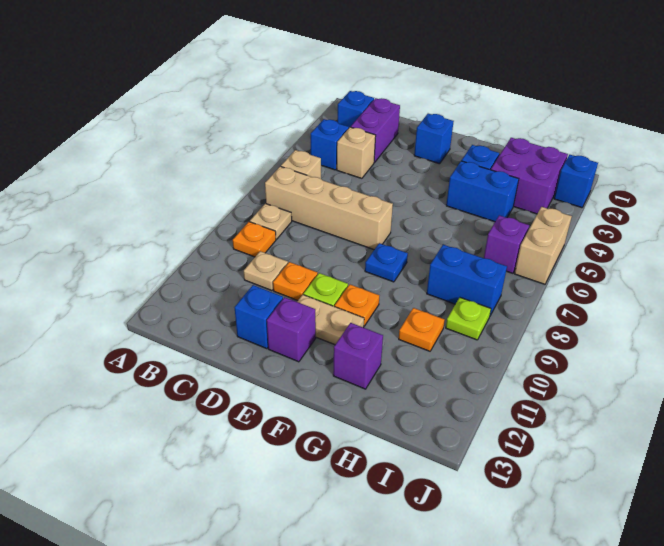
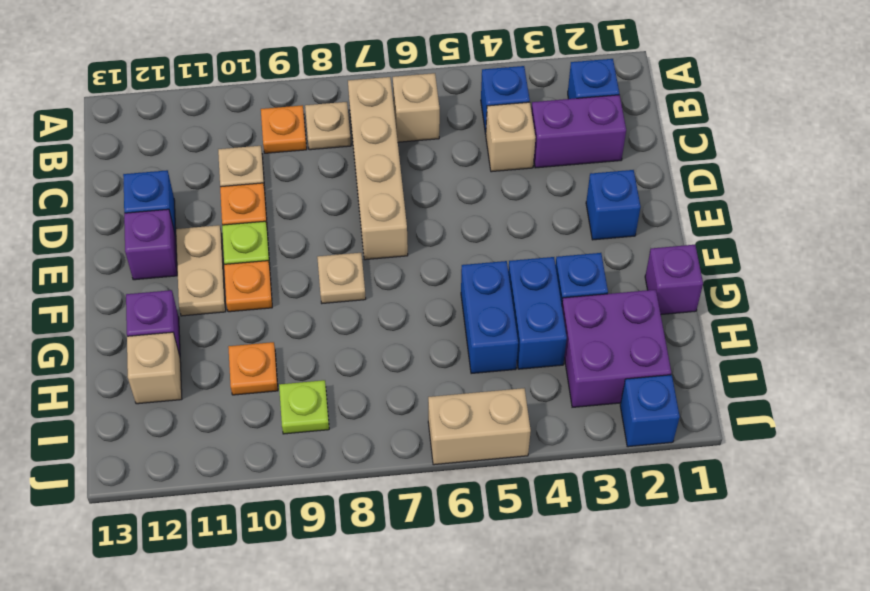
blue 1x1 plate [365,243,408,282] -> tan 1x1 plate [317,253,366,303]
blue 1x2 brick [427,245,507,316] -> blue 1x2 brick moved to [461,261,518,374]
none -> tan 1x1 brick [127,332,182,404]
purple 1x1 brick [484,216,529,273] -> purple 1x1 brick moved to [645,245,703,314]

